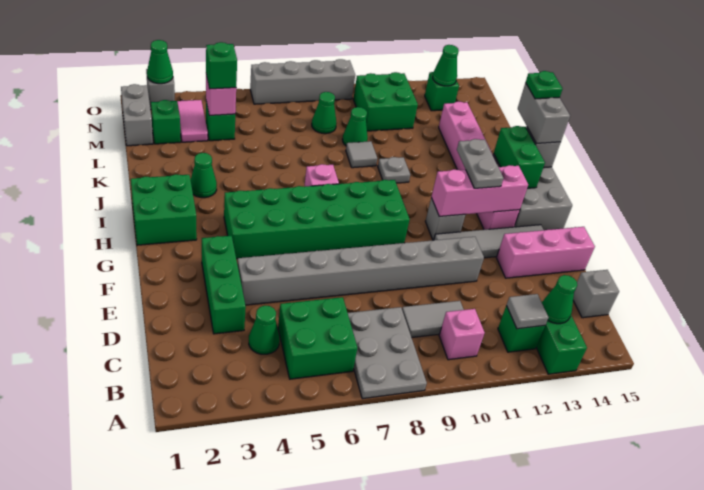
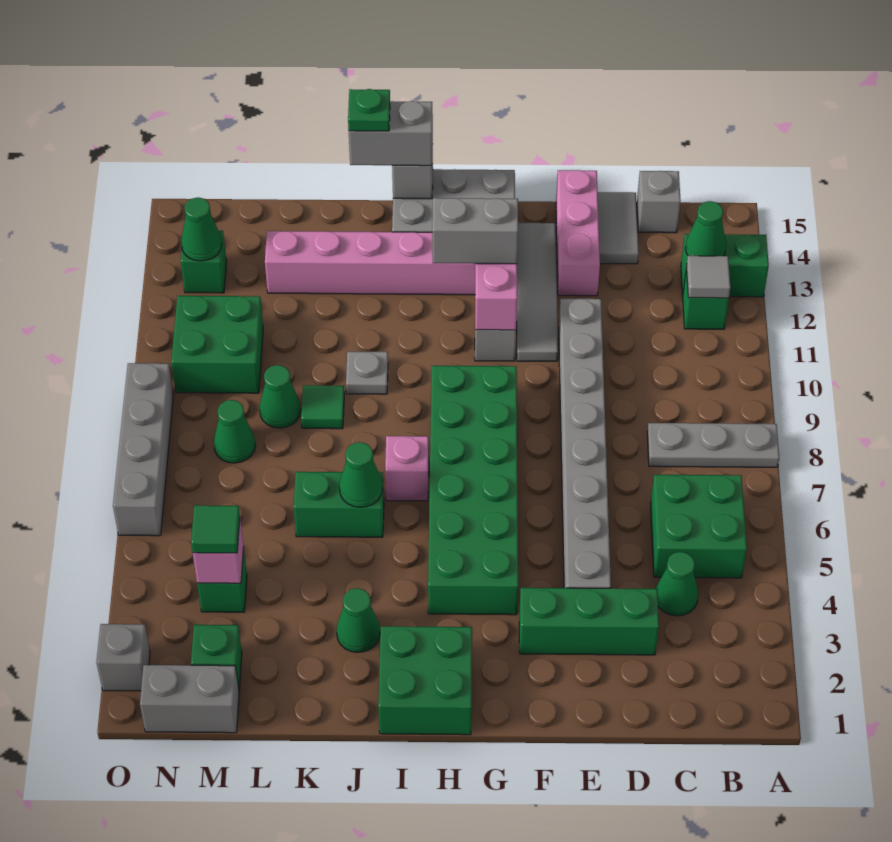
grey 2x3 plate [348,307,427,399] -> grey 1x3 plate [647,423,779,467]
pink 1x1 brick [439,309,485,360] -> none
grey 1x2 tile [402,301,464,338] -> grey 1x2 tile moved to [598,192,639,264]
grey 1x2 plate [457,139,503,188] -> grey 1x2 brick [432,198,518,264]
green 1x2 brick [494,126,545,188] -> green 1x2 brick moved to [294,472,384,537]
grey 1x1 tile [346,141,377,168] -> green 1x1 tile [301,385,344,429]
pink 1x2 tile [177,100,208,142] -> none
green 1x1 brick [206,42,237,89] -> green 1x1 tile [191,505,240,553]
green 1x1 cone [147,40,173,84] -> green 1x1 cone moved to [339,442,382,507]

